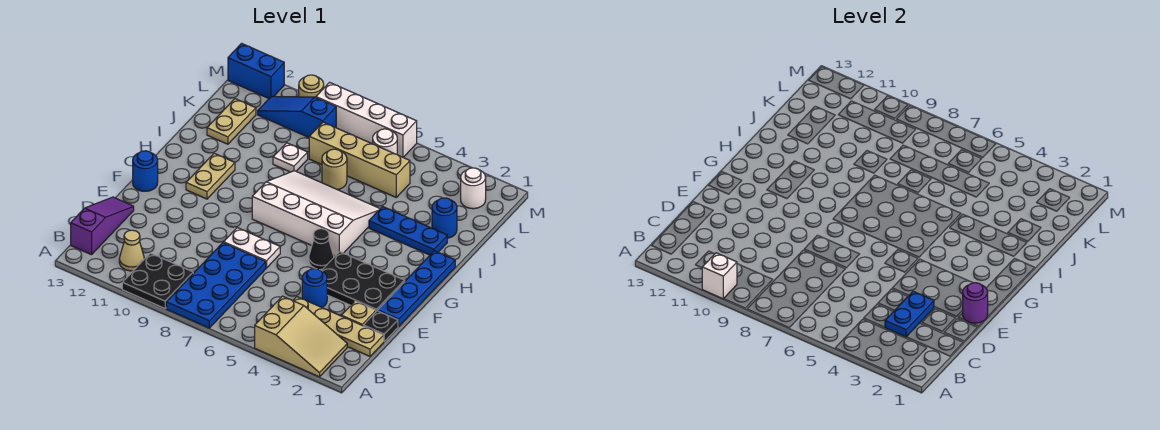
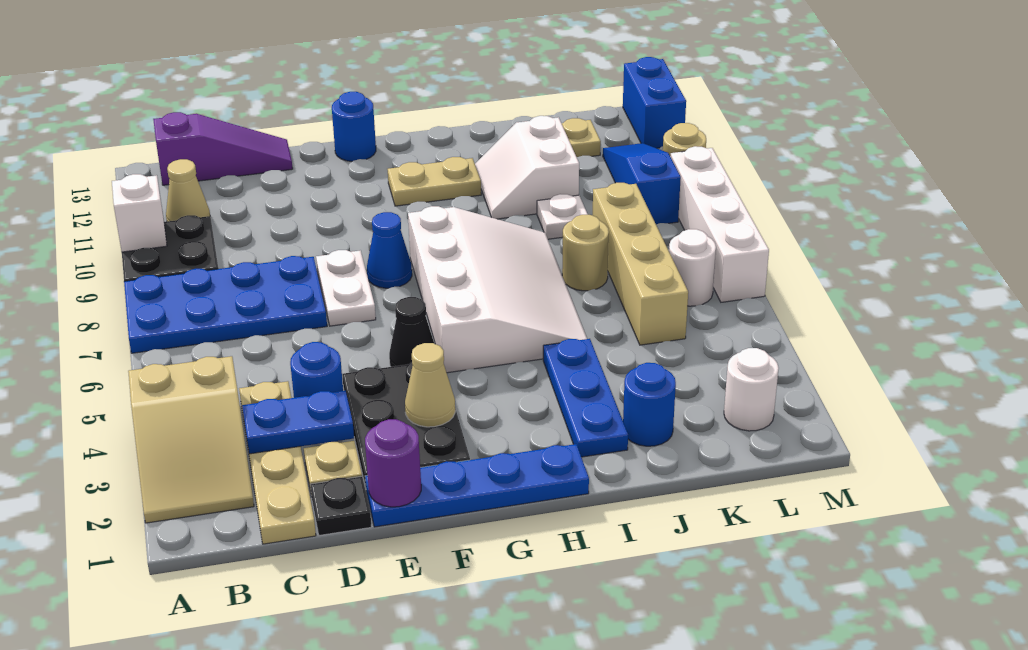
none -> tan 1x1 cone [405,343,455,427]
none -> blue 1x1 cone [367,212,412,288]
none -> white 2x2 slope [475,116,579,219]

